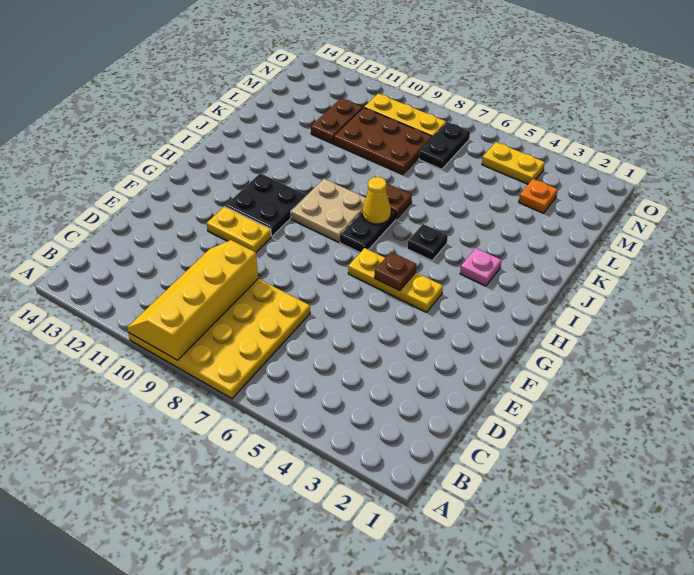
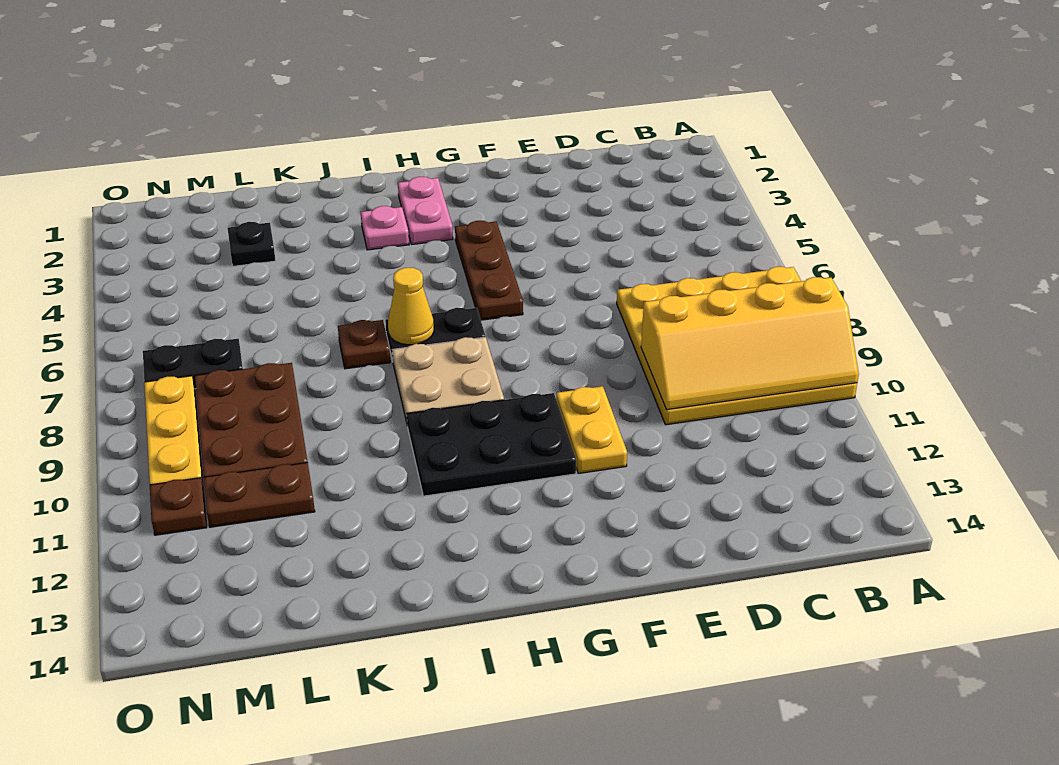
yellow 1x3 plate [348,248,443,312] -> brown 1x3 plate [455,221,523,320]
brown 1x1 plate [374,252,416,291] -> brown 1x1 plate moved to [150,478,207,535]
black 2x2 plate [225,173,306,236] -> black 2x3 plate [407,393,576,496]
none -> pink 1x2 plate [398,177,453,244]
black 1x1 plate [407,224,448,261] -> black 1x1 plate moved to [228,222,276,266]
orange 1x1 plate [519,179,558,213] -> none
yellow 1x2 plate [482,142,545,184] -> none

